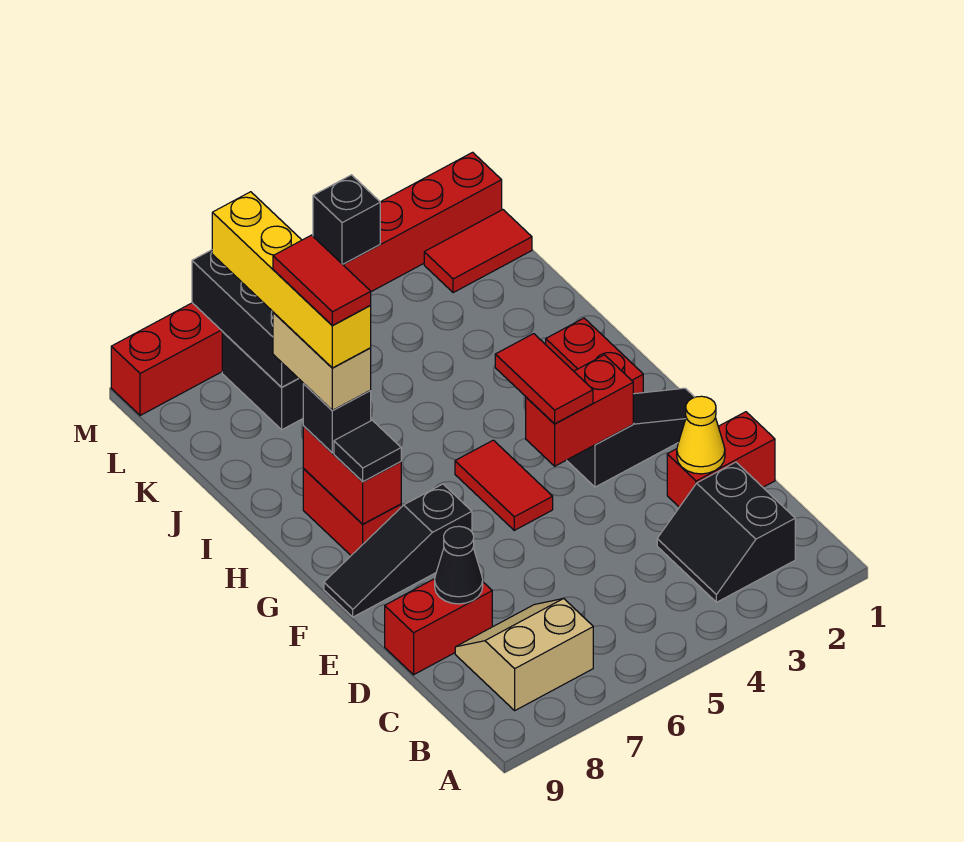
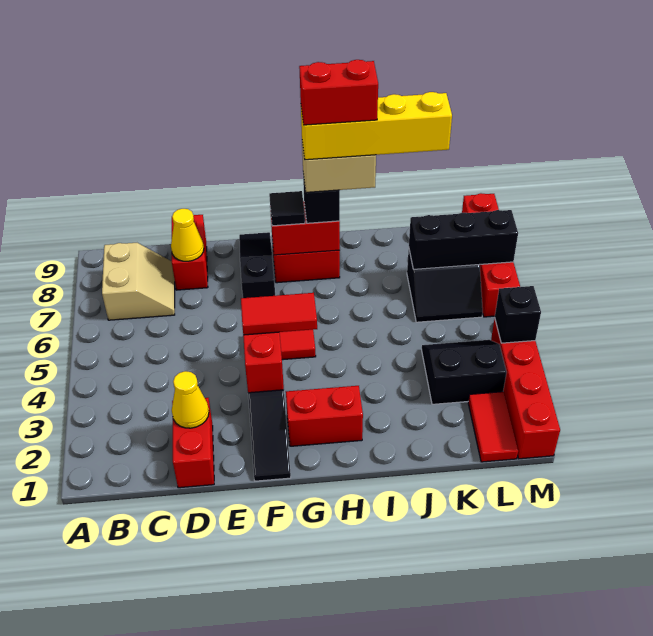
black 2x2 slope [657,462,795,602] -> black 2x2 slope moved to [422,340,507,404]
black 1x1 cone [435,526,483,604] -> yellow 1x1 cone [171,209,204,261]
red 1x2 tile [273,235,371,325] -> red 1x2 brick [299,60,378,125]

